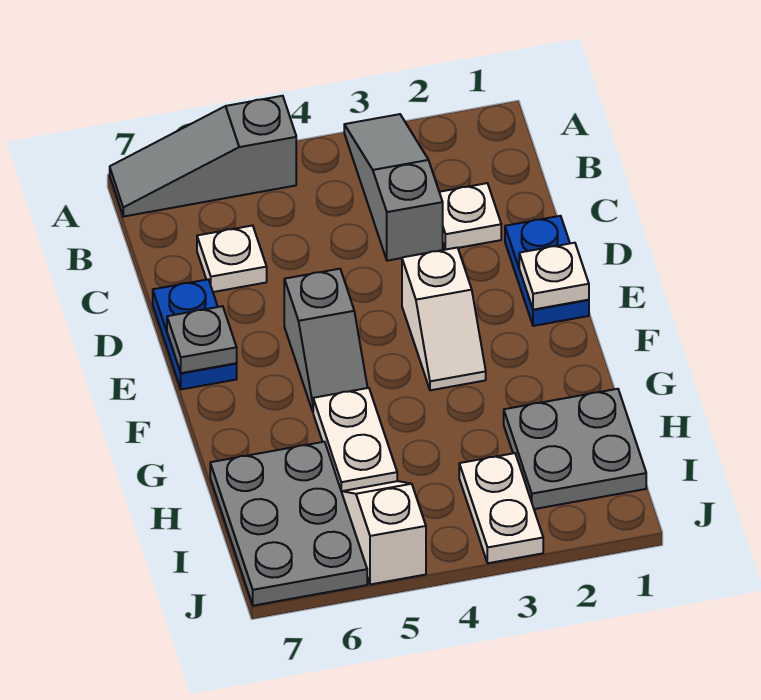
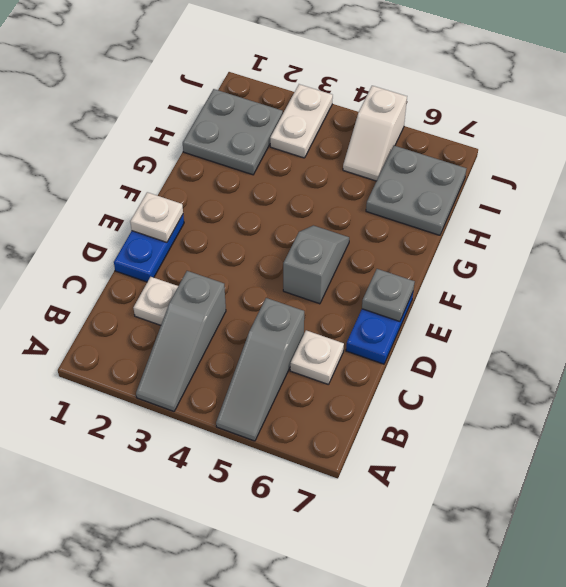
grey 1x3 slope [110,96,296,217] -> grey 1x3 slope turned to [216,298,304,441]
white 1x2 slope [402,248,486,390] -> none
white 1x2 plate [313,388,397,492] -> none
grey 2x3 plate [210,442,367,606] -> grey 2x2 plate [366,146,466,235]

